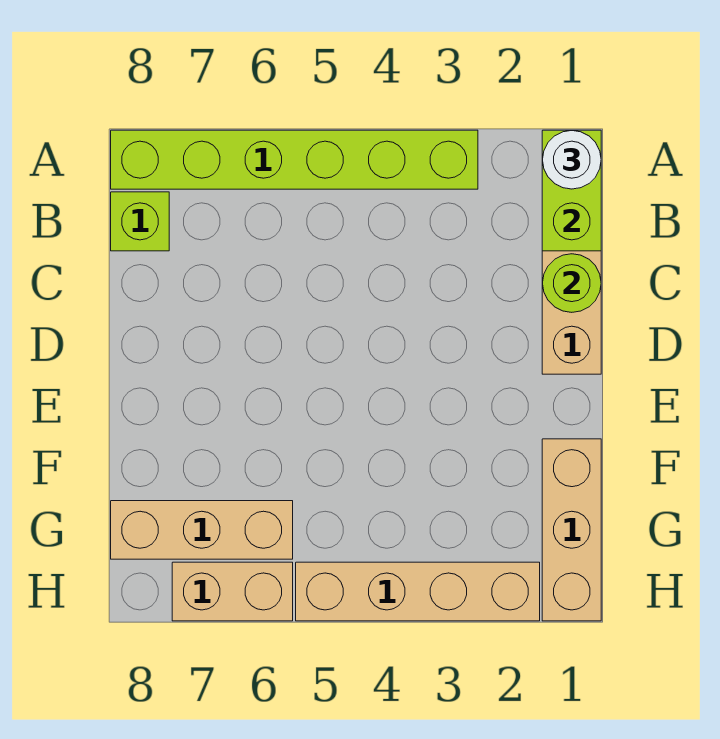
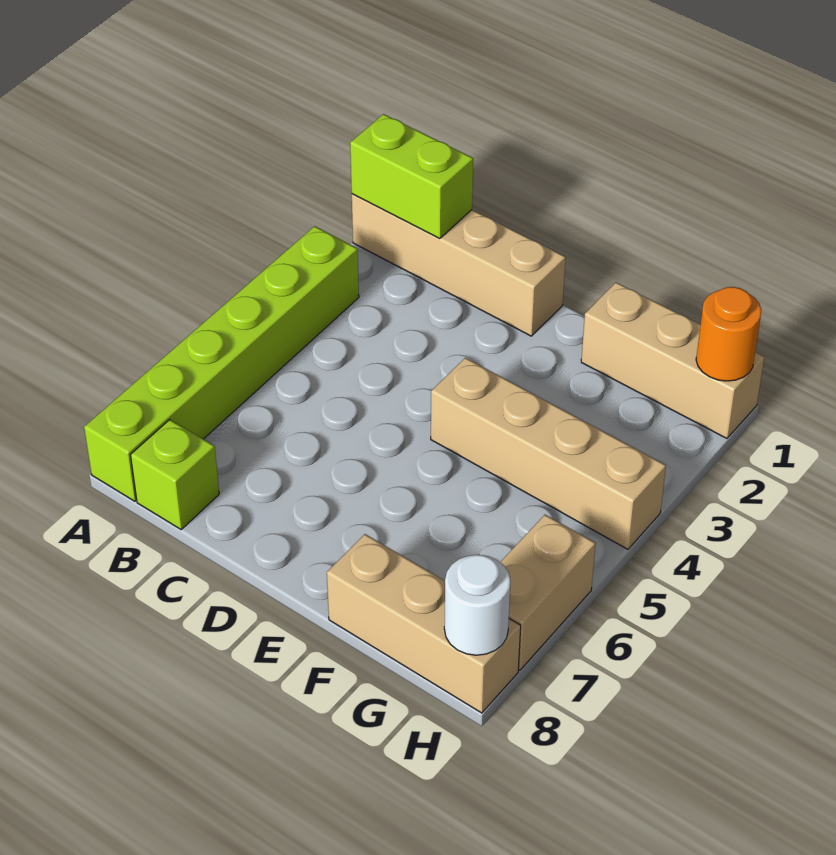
white 1x1 round brick [543,130,601,189] -> white 1x1 round brick moved to [444,555,511,655]
lime 1x1 round brick [543,254,601,312] -> none
tan 1x3 brick [111,501,293,559] -> tan 1x3 brick turned to [327,534,521,713]
none -> orange 1x1 round brick [696,287,761,381]
tan 1x4 brick [296,562,540,621] -> tan 1x4 brick turned to [431,358,666,549]

